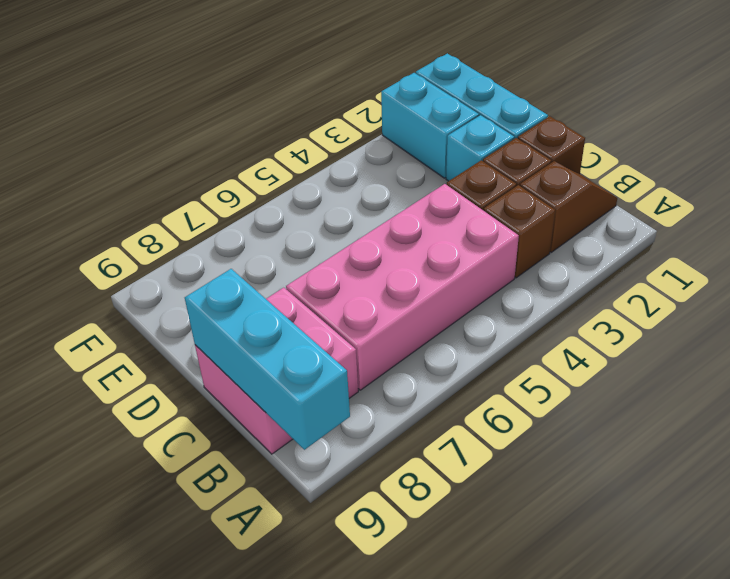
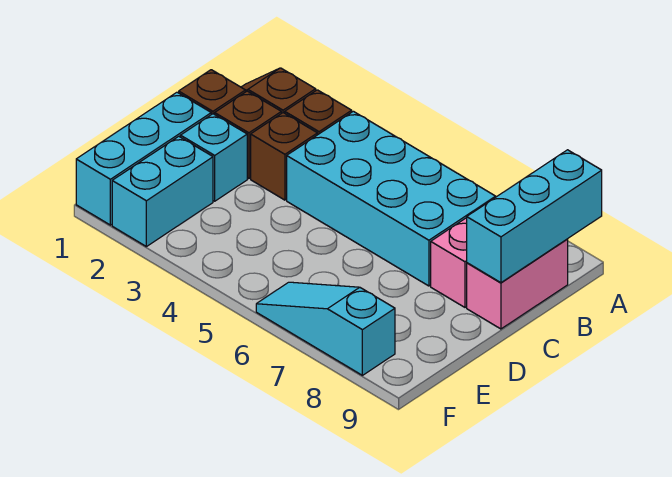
pink 2x4 brick [286,184,519,390] -> cyan 2x4 brick [287,111,496,286]
none -> cyan 1x3 slope [256,282,395,375]

